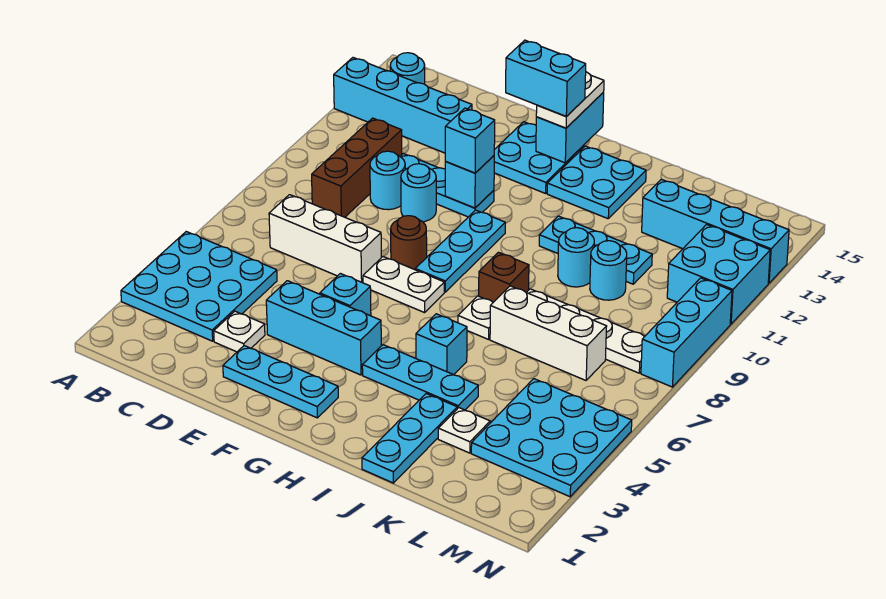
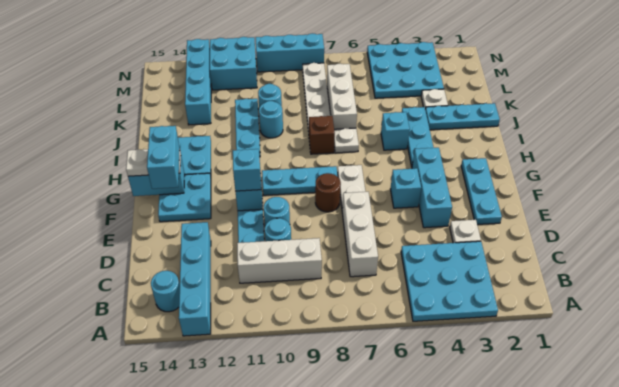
brown 1x3 brick [312,118,402,217] -> white 1x3 brick [237,238,322,283]

